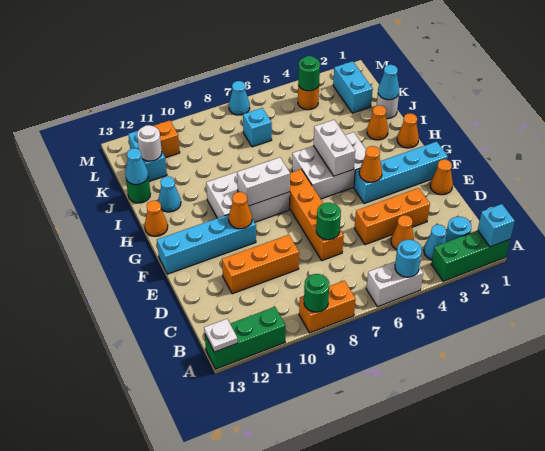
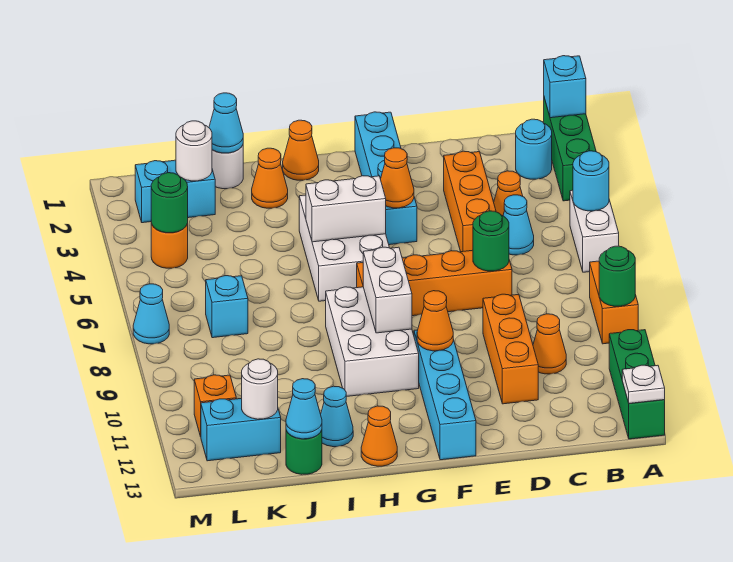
cyan 1x1 cone [424,225,446,260] -> cyan 1x1 cone moved to [503,195,534,255]
orange 1x1 cone [430,159,453,195] -> orange 1x1 cone moved to [533,314,566,374]
none -> white 1x1 round brick [176,121,212,181]

